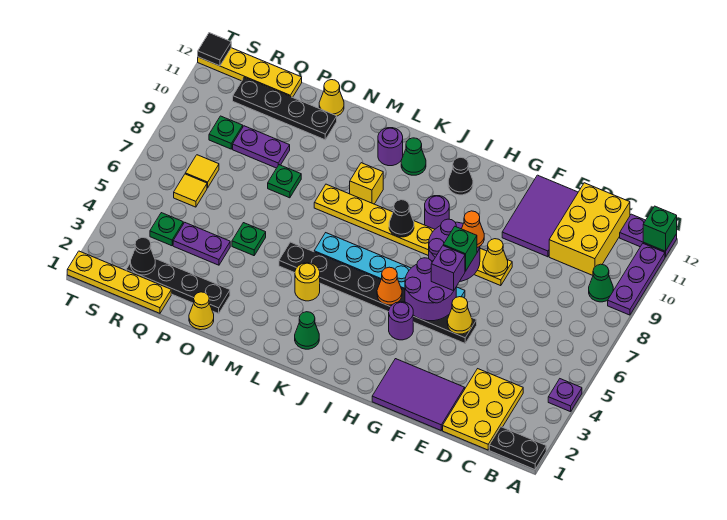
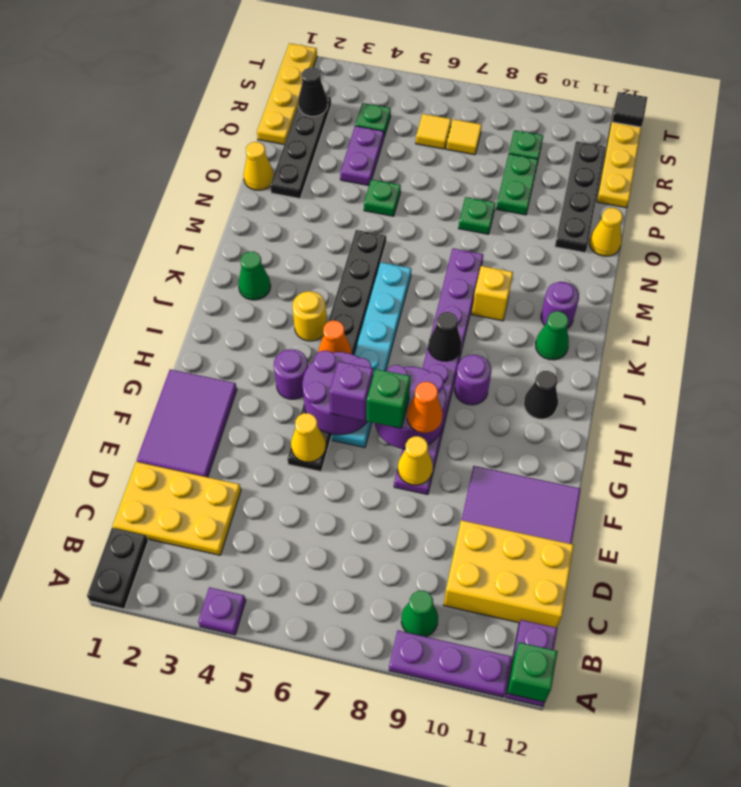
yellow 1x8 plate [314,184,512,286] -> purple 1x8 plate [394,248,483,495]
yellow 1x1 round brick [295,263,320,301] -> yellow 1x1 round brick moved to [292,291,327,341]
purple 1x2 plate [233,126,290,168] -> green 1x2 plate [496,154,538,215]

